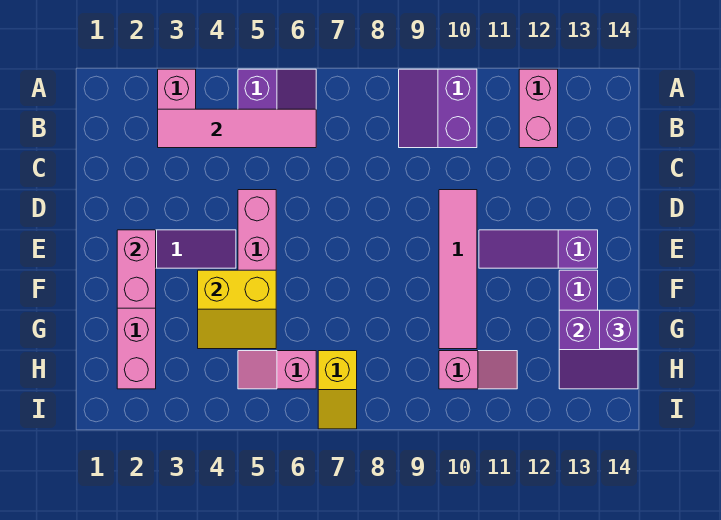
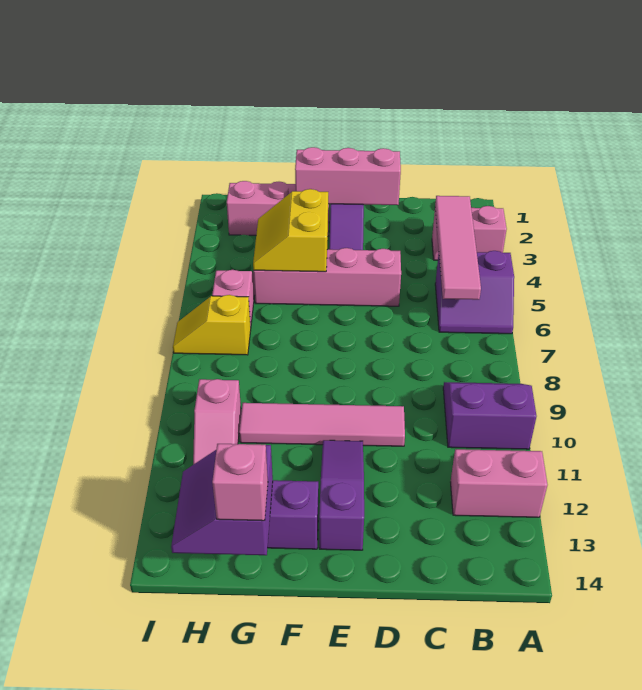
pink 1x2 brick [117,230,156,308] -> pink 1x3 brick [295,147,401,205]
purple 1x1 brick [600,310,638,349] -> pink 1x1 brick [212,444,268,521]

